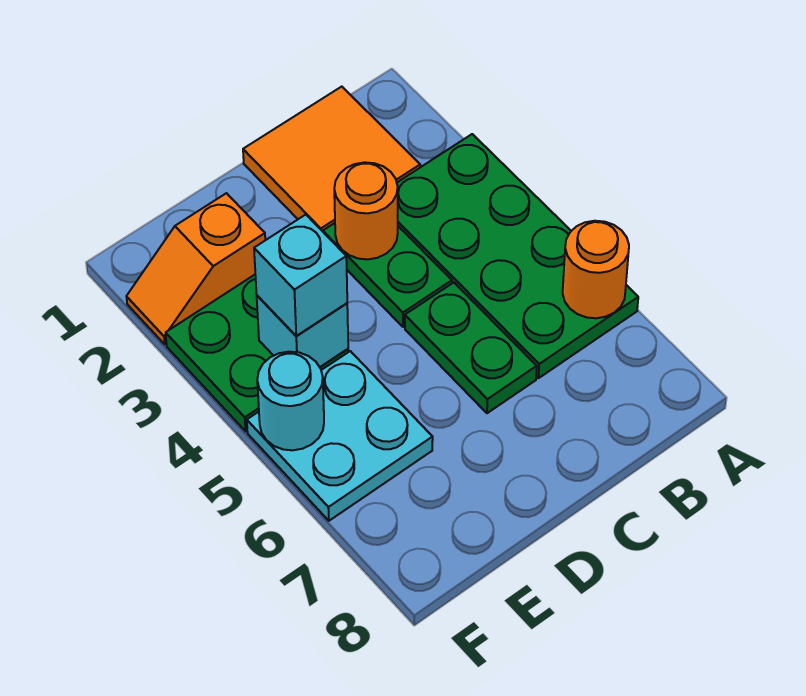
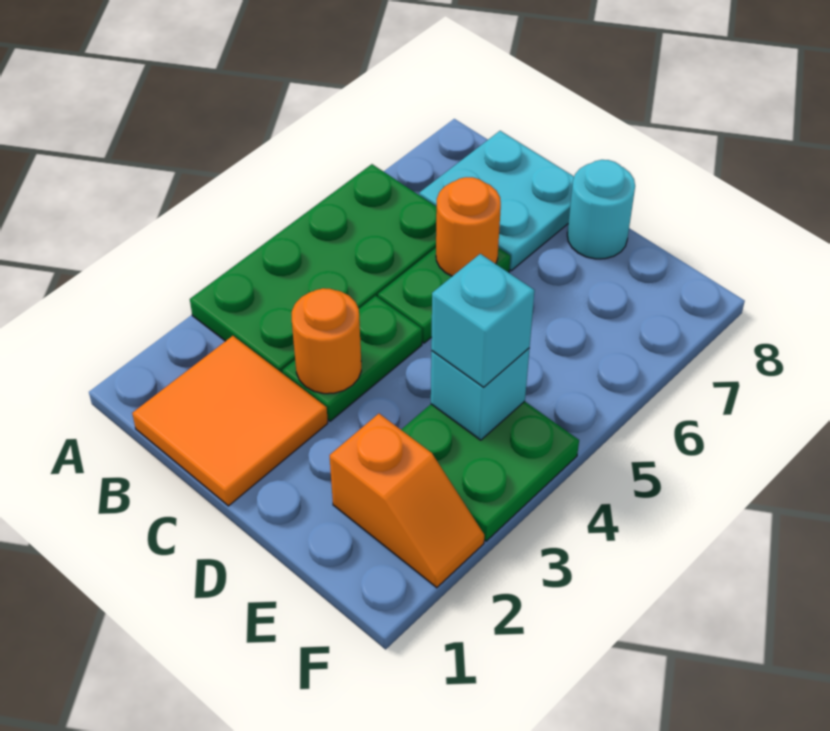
orange 1x1 round brick [563,221,629,318] -> orange 1x1 round brick moved to [436,177,501,276]
cyan 2x2 plate [247,351,433,521] -> cyan 2x2 plate moved to [419,131,574,271]
cyan 1x1 round brick [257,352,324,450] -> cyan 1x1 round brick moved to [567,160,635,259]

